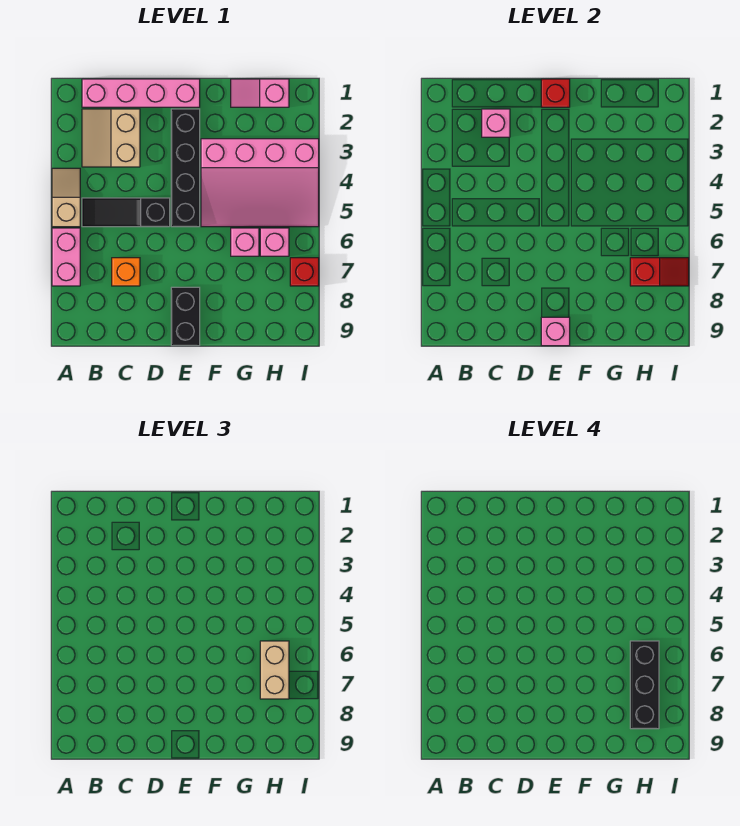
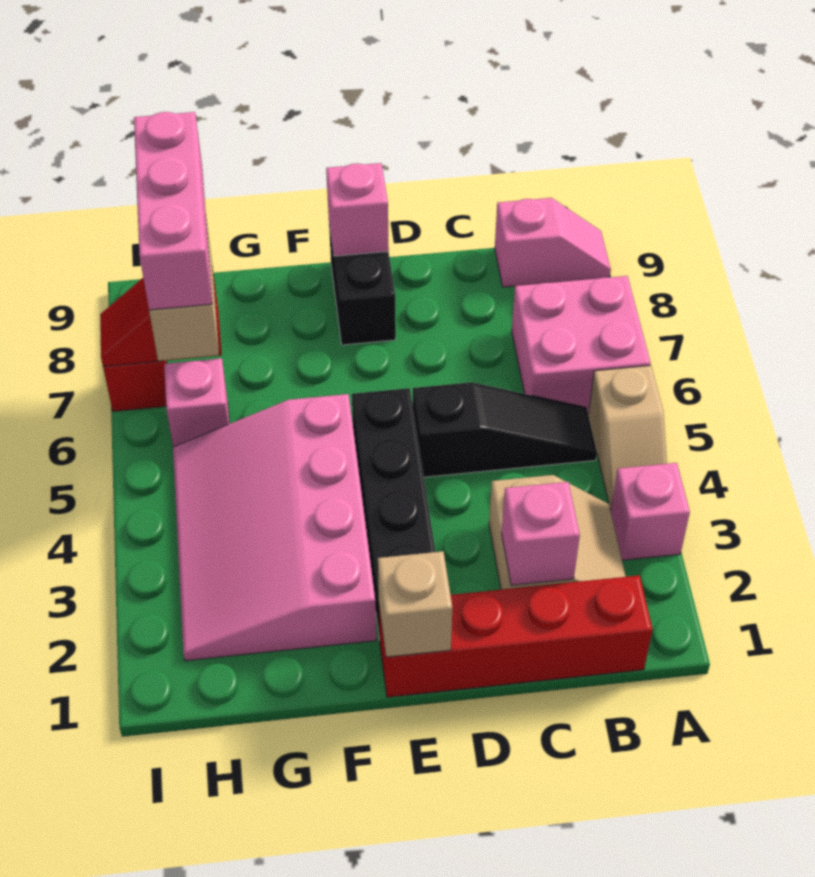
pink 1x2 brick [52,228,80,286] -> pink 2x2 brick [512,276,651,413]
pink 1x4 brick [82,79,200,107] -> red 1x4 brick [379,575,653,697]
orange 1x1 brick [112,258,140,286] -> none
red 1x1 brick [541,79,570,107] -> tan 1x1 brick [378,551,452,657]
pink 3x4 slope [201,139,319,227] -> pink 3x4 slope turned to [173,394,376,661]
pink 1x2 slope [231,79,289,107] -> pink 1x2 slope moved to [495,198,611,287]
pink 1x1 brick [231,228,259,256] -> pink 1x1 brick moved to [611,463,690,560]
black 1x3 brick [630,641,659,729] -> pink 1x3 brick [134,112,212,310]

